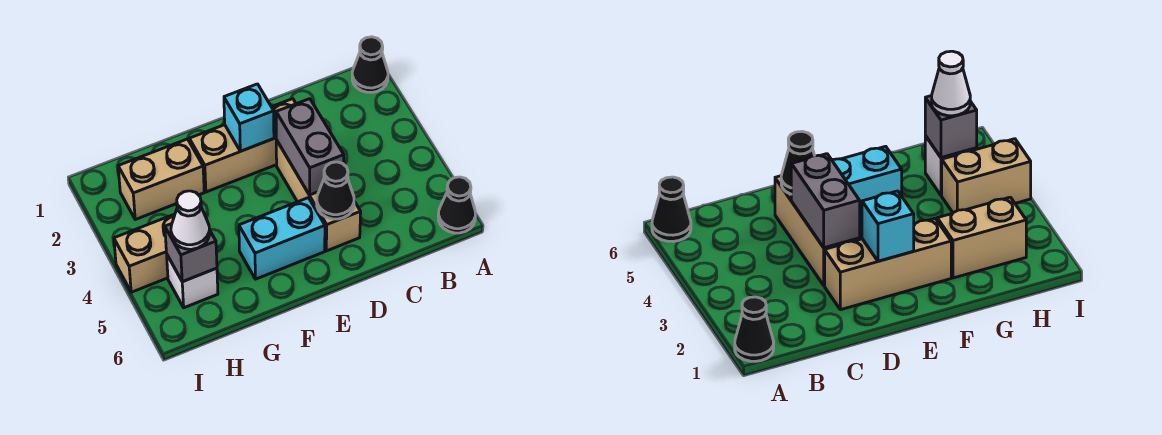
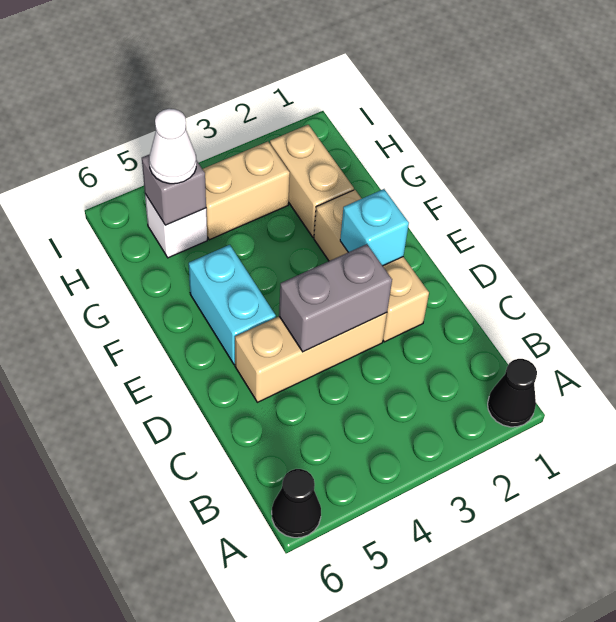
black 1x1 cone [317,162,354,219] -> none
tan 1x2 brick [114,214,175,292] -> tan 1x2 brick turned to [203,142,290,240]

